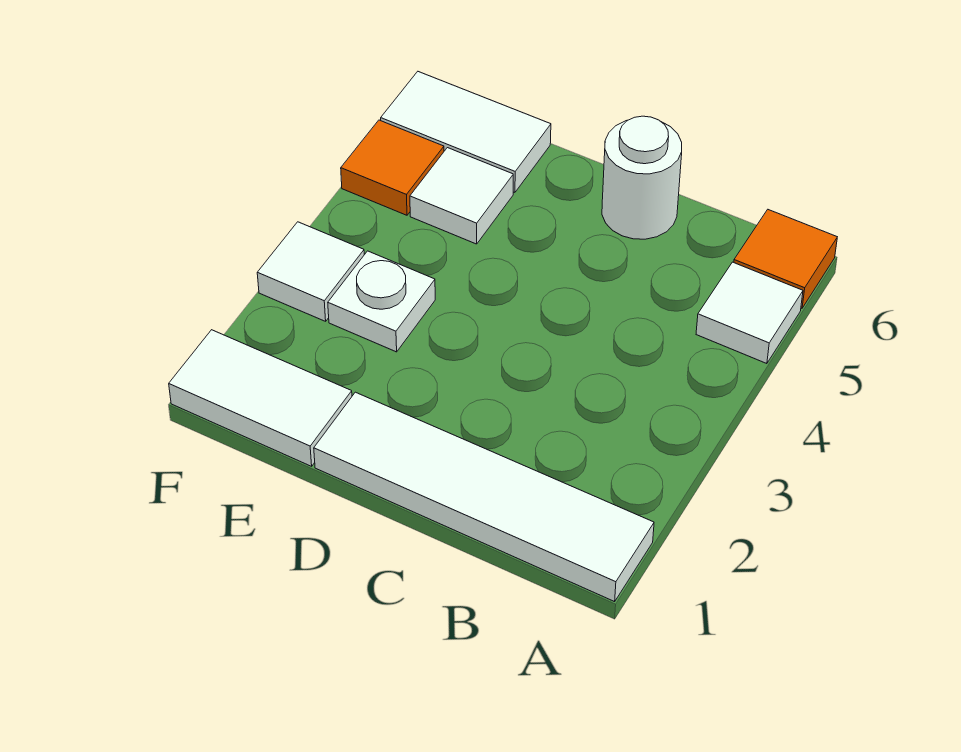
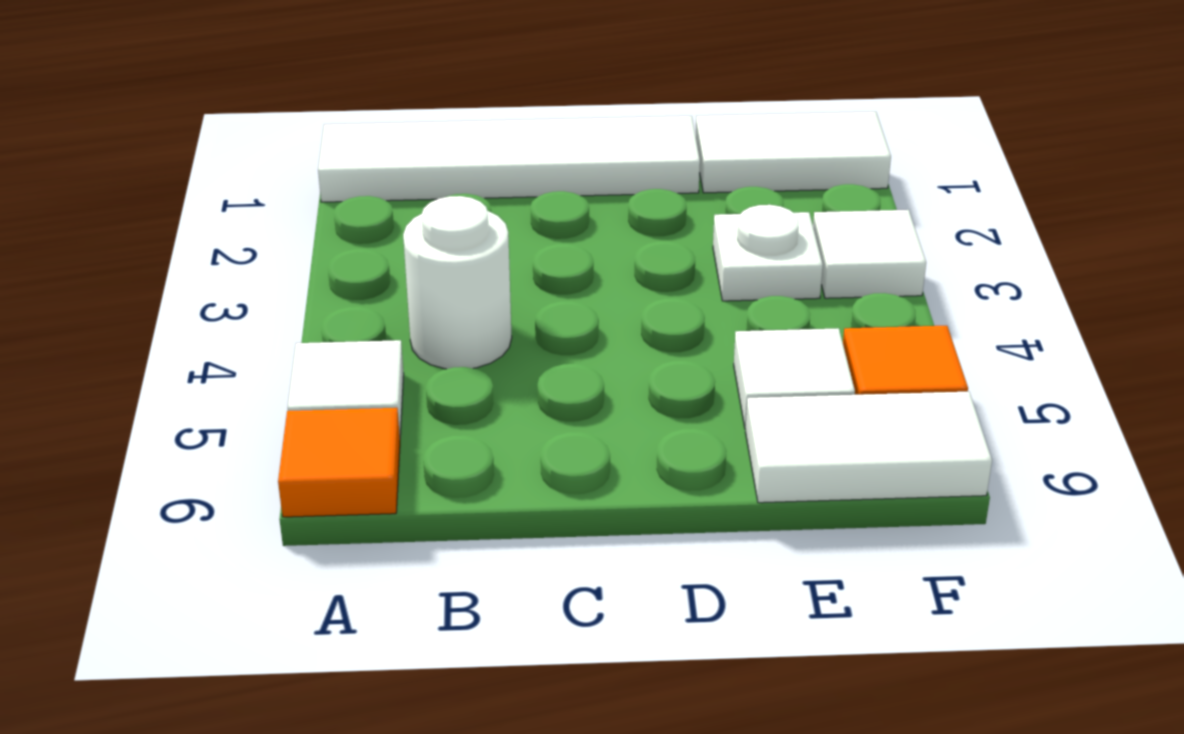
white 1x1 round brick [602,116,682,239] -> white 1x1 round brick moved to [403,196,512,369]

